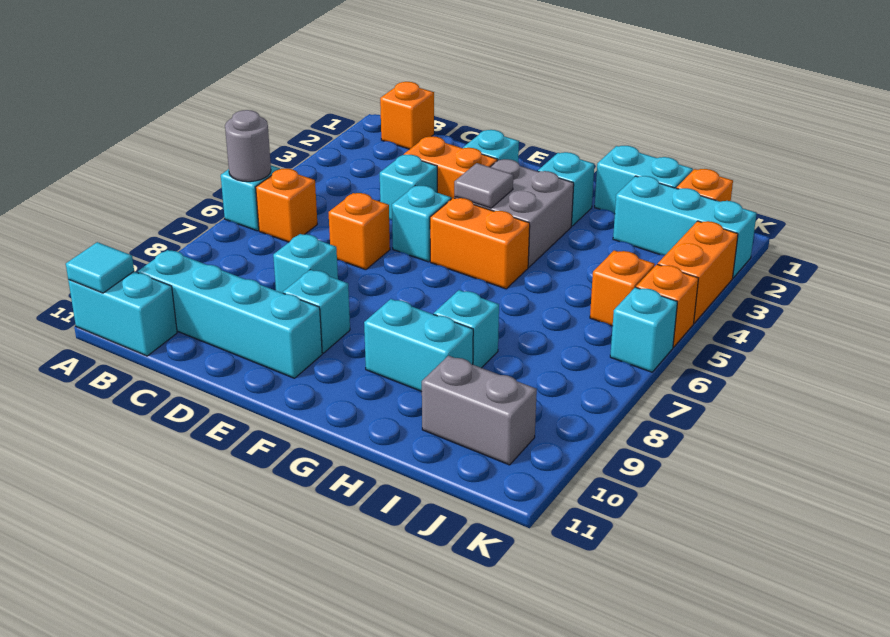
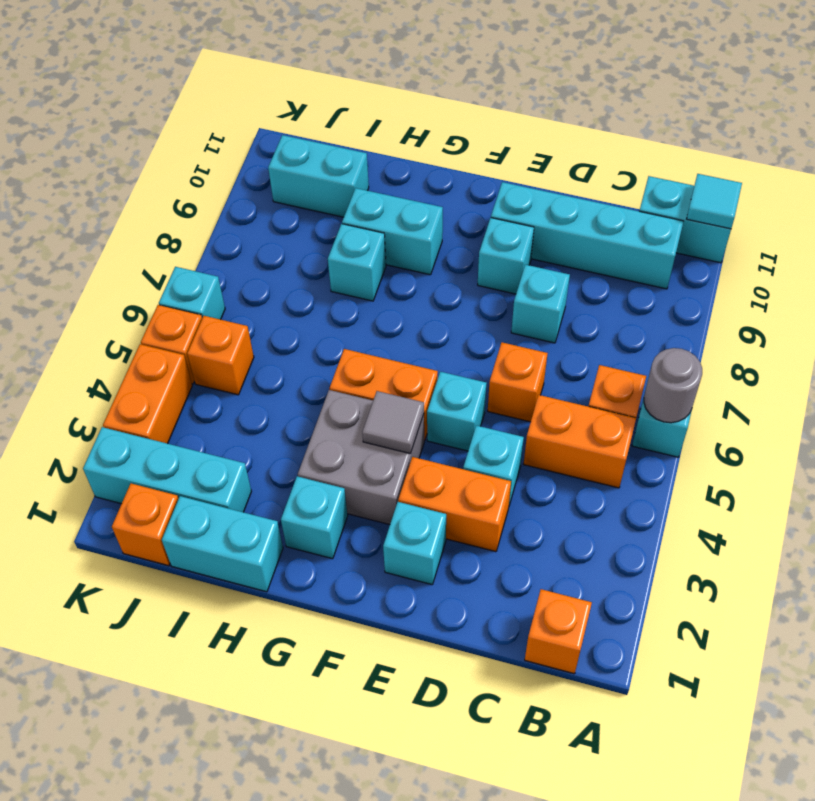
none -> orange 1x2 brick [524,395,636,488]
grey 1x2 brick [422,356,537,465] -> cyan 1x2 brick [268,135,369,217]

